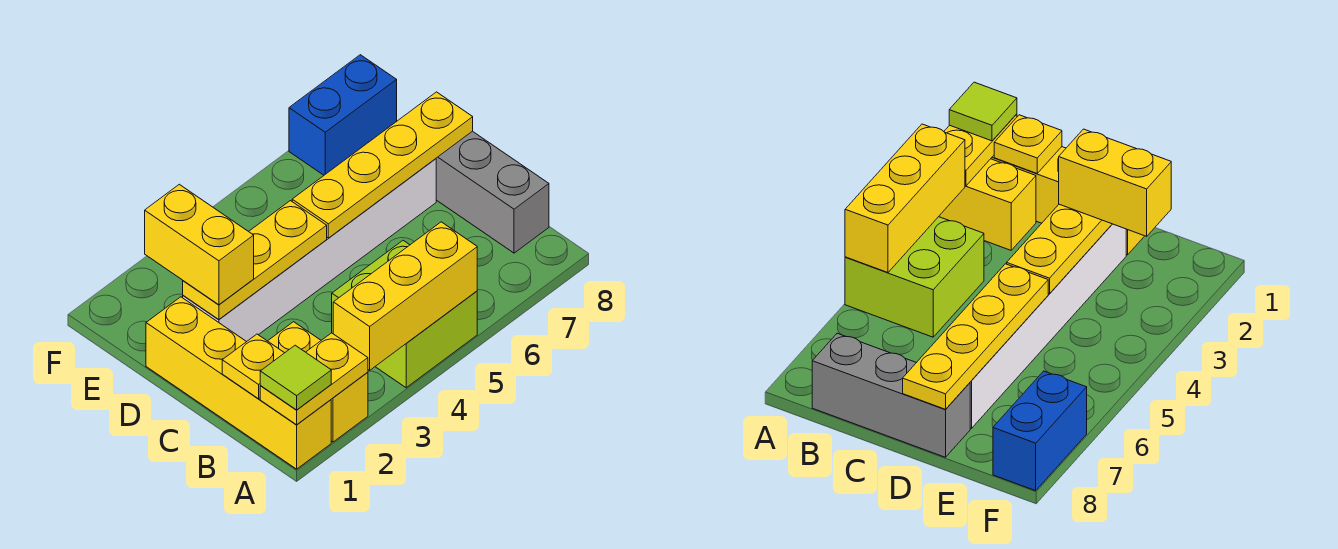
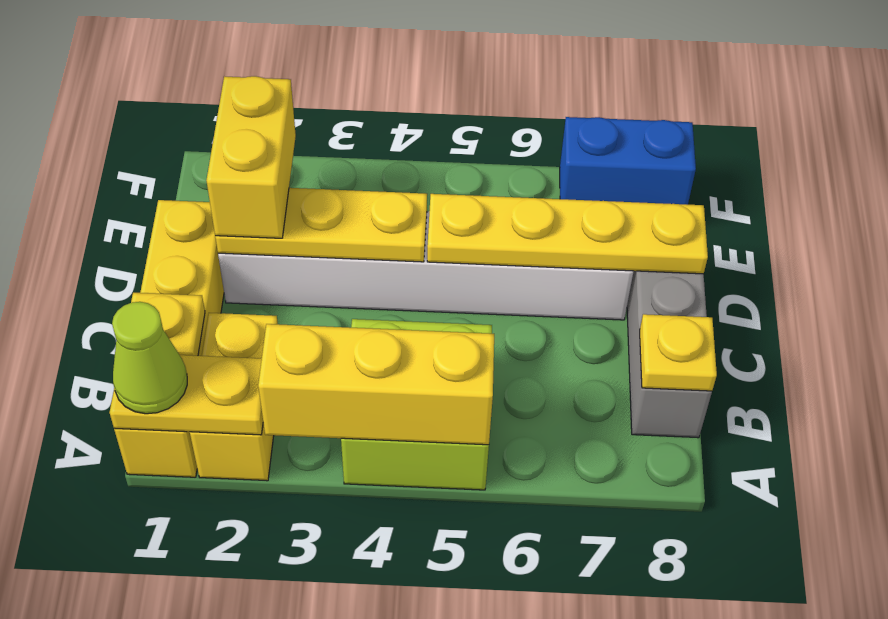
lime 1x1 tile [260,345,331,410] -> lime 1x1 cone [112,302,187,414]
none -> yellow 1x1 plate [640,314,717,391]

